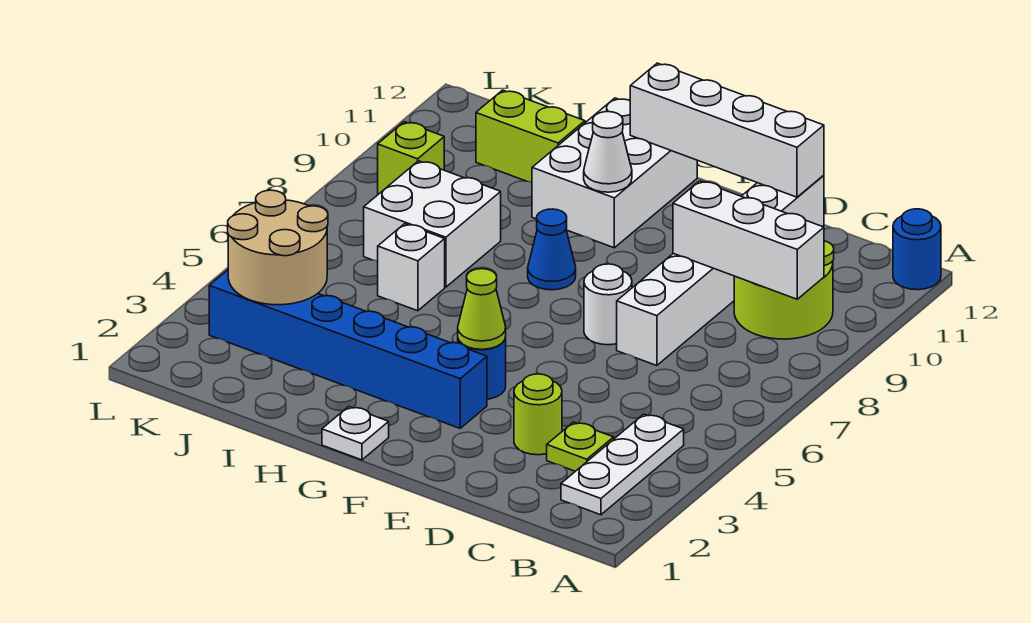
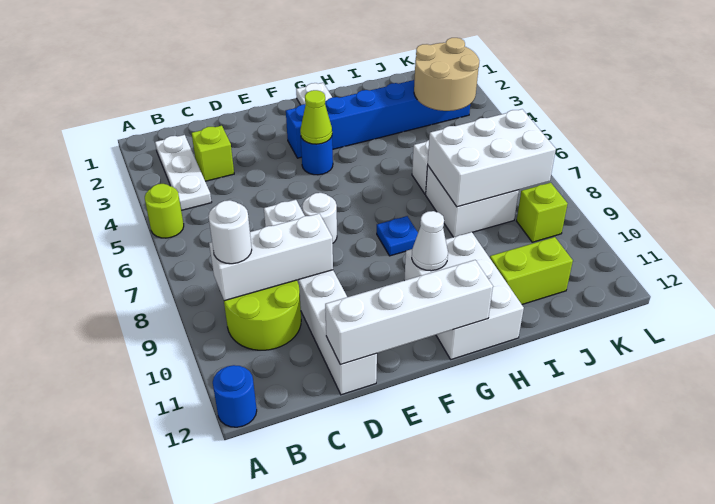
none -> white 1x1 round brick [208,200,252,264]
lime 1x1 plate [547,422,614,471] -> lime 1x1 brick [192,126,234,181]
lime 1x1 round brick [514,374,562,455] -> lime 1x1 round brick moved to [145,184,184,238]
blue 1x1 cone [528,209,576,290] -> blue 1x1 plate [377,216,418,256]
none -> white 2x3 brick [428,109,556,207]

